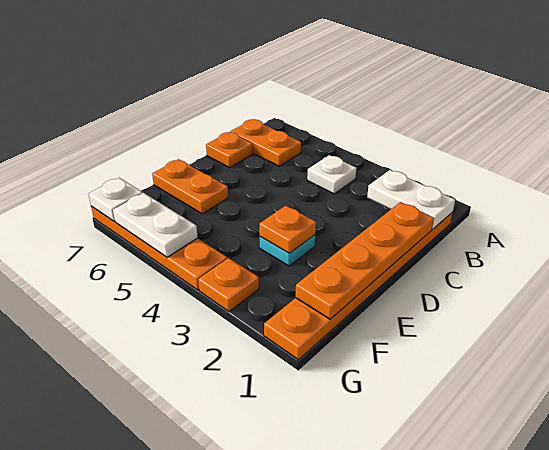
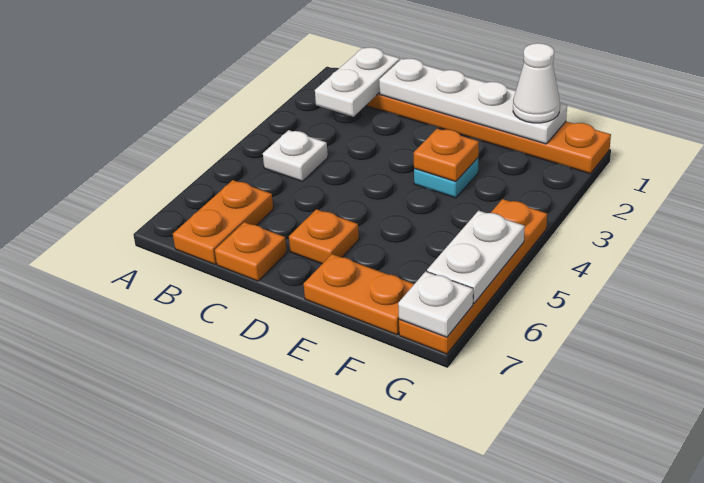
orange 1x4 plate [296,202,434,319] -> white 1x4 plate [379,59,567,144]
orange 1x2 plate [152,159,228,214] -> orange 1x2 plate turned to [304,254,414,335]
none -> white 1x1 cone [513,43,560,123]
orange 1x1 plate [198,258,259,312] -> orange 1x1 plate moved to [289,209,359,264]

